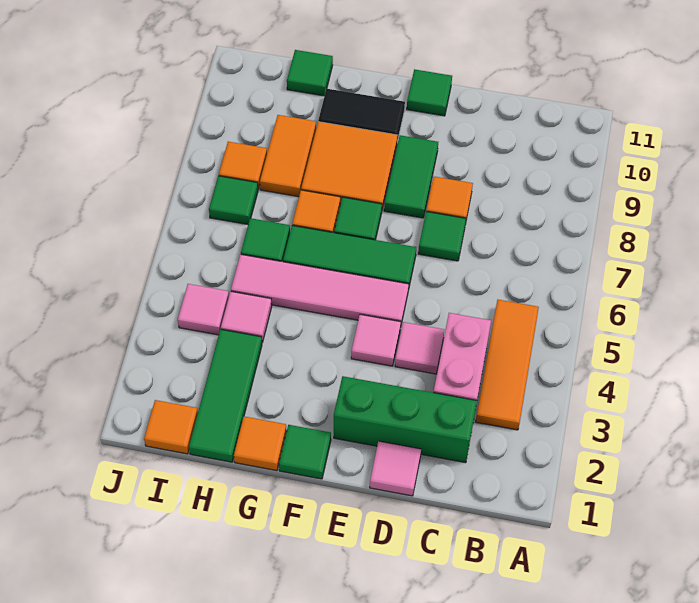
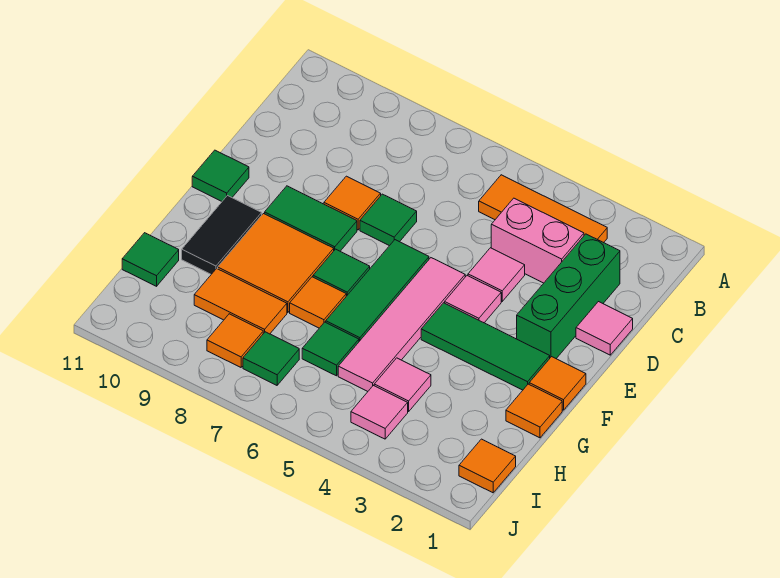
green 1x1 tile [279,425,331,479] -> orange 1x1 tile [529,357,586,410]
green 1x3 tile [189,329,262,462] -> green 1x3 tile moved to [421,303,550,390]

